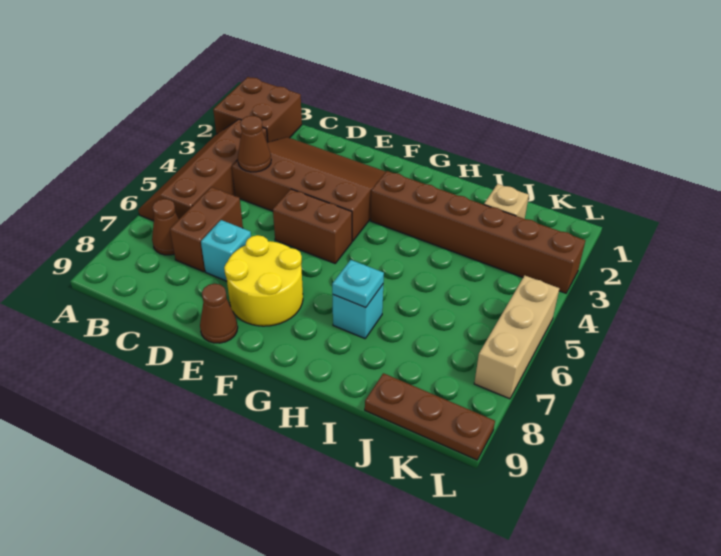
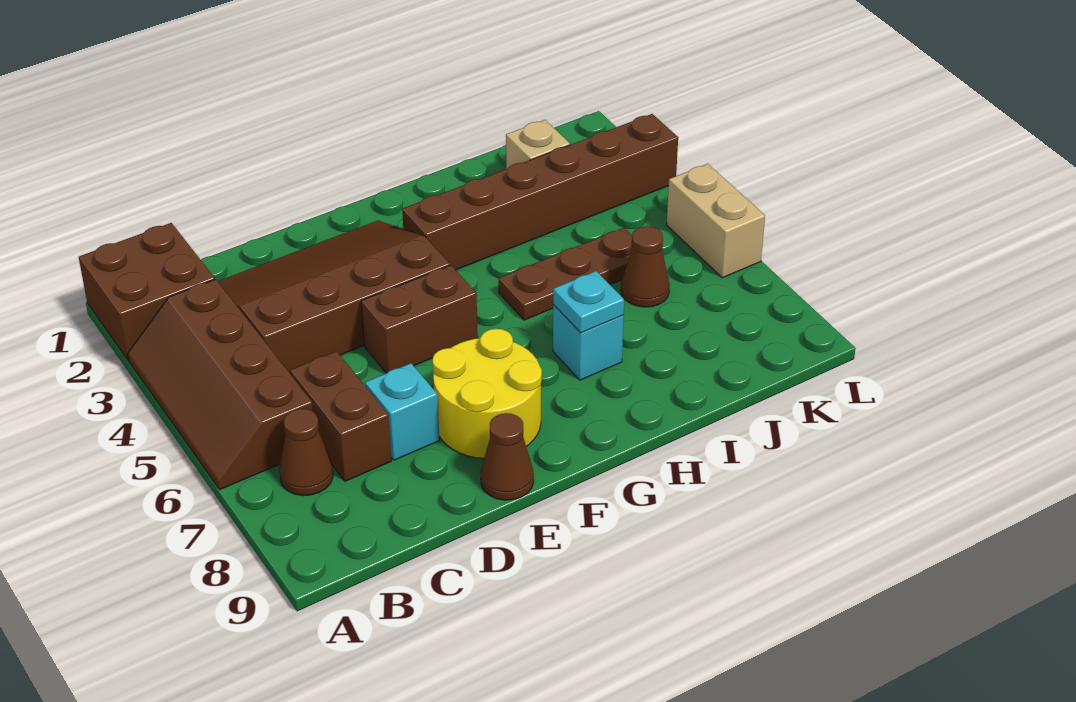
brown 1x1 cone [238,116,271,172] -> brown 1x1 cone moved to [621,226,670,307]
brown 1x3 plate [365,373,495,460] -> brown 1x3 plate moved to [499,228,632,320]
tan 1x3 brick [474,276,559,399] -> tan 1x2 brick [667,164,765,278]

